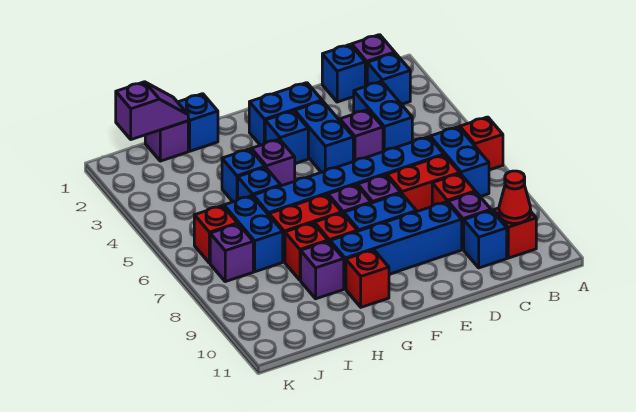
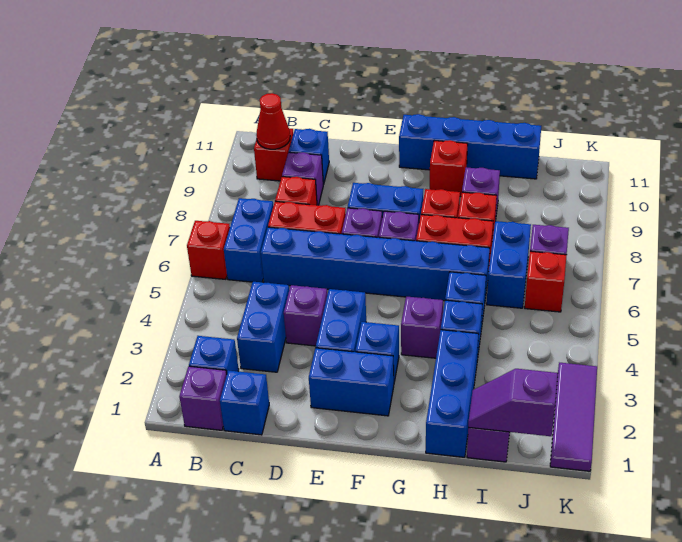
blue 1x4 brick [330,202,462,289] -> blue 1x4 brick moved to [399,114,541,179]
blue 1x1 brick [178,94,218,151] -> blue 1x3 brick [426,330,479,457]
none -> purple 1x3 tile [550,363,597,471]

